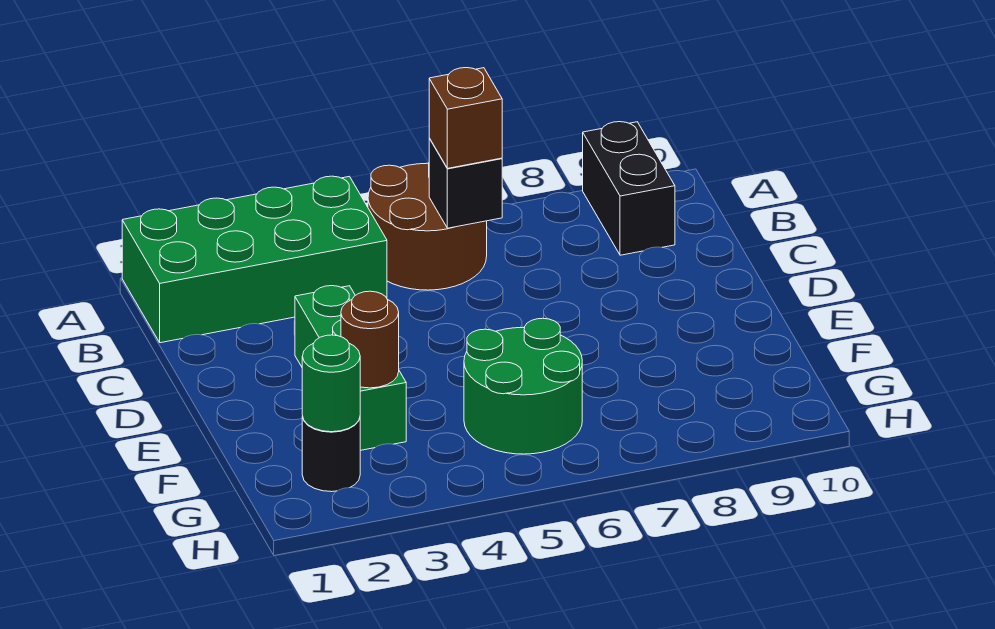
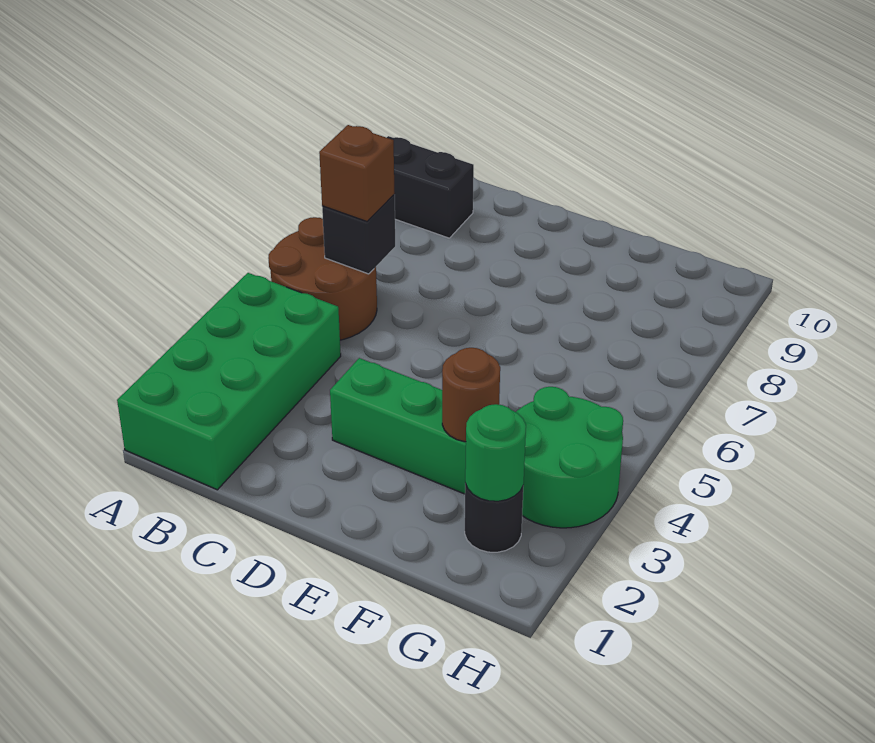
green 2x2 round brick [464,318,582,454] -> green 2x2 round brick moved to [516,387,623,528]

